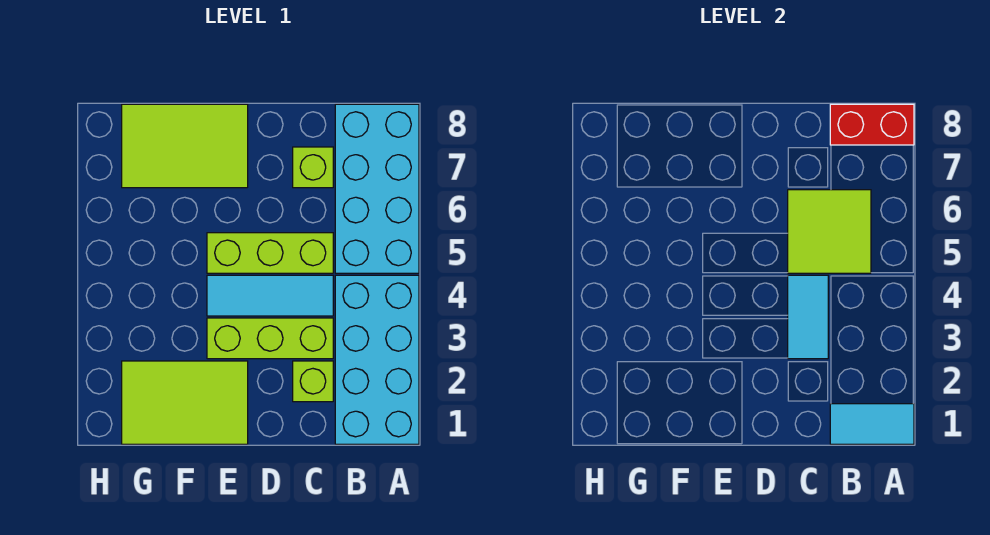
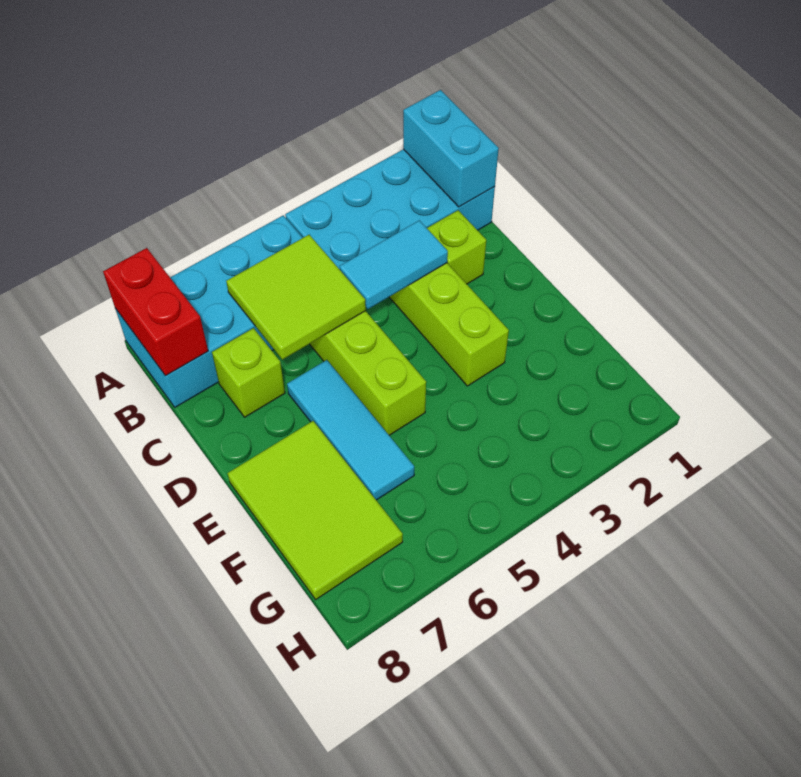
cyan 1x2 tile [830,404,914,444] -> cyan 1x2 brick [403,90,499,207]
cyan 1x3 tile [207,275,333,316] -> cyan 1x3 tile moved to [287,360,414,500]
lime 2x3 tile [122,361,248,444] -> none

